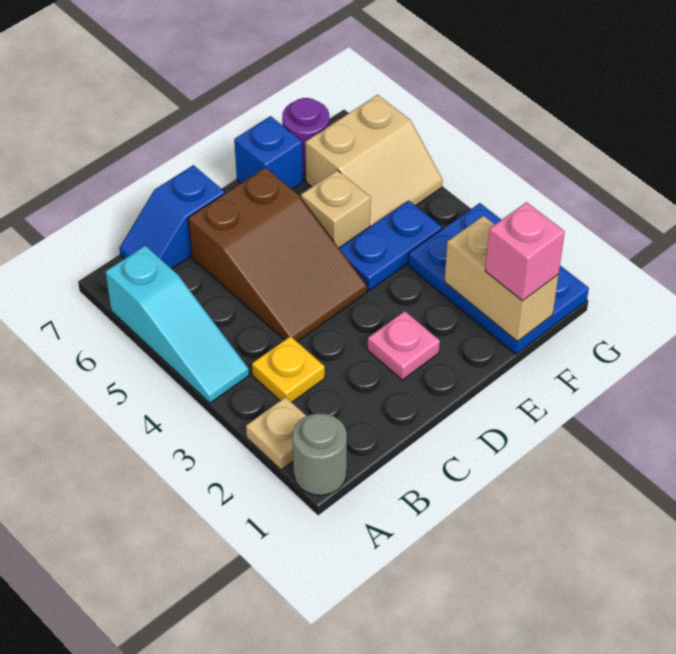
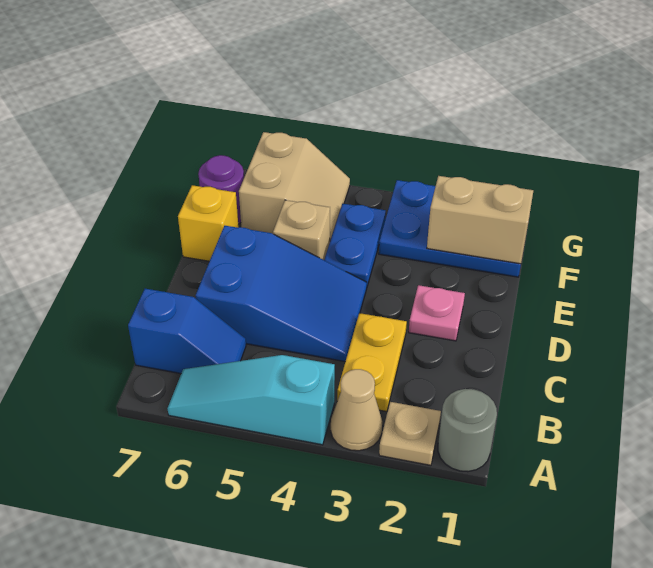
none -> tan 1x1 cone [331,369,382,451]
cyan 1x3 slope [106,246,249,403] -> cyan 1x3 slope turned to [167,355,335,445]
yellow 1x1 plate [252,336,325,402] -> yellow 1x2 plate [337,313,407,412]
blue 1x2 slope [119,165,225,269] -> blue 1x2 slope turned to [128,289,246,374]
brown 2x3 slope [188,168,367,341] -> blue 2x3 slope [196,226,367,362]
blue 1x1 brick [234,116,303,189] -> yellow 1x1 brick [178,185,239,261]
pink 1x1 brick [485,202,565,301] -> none

